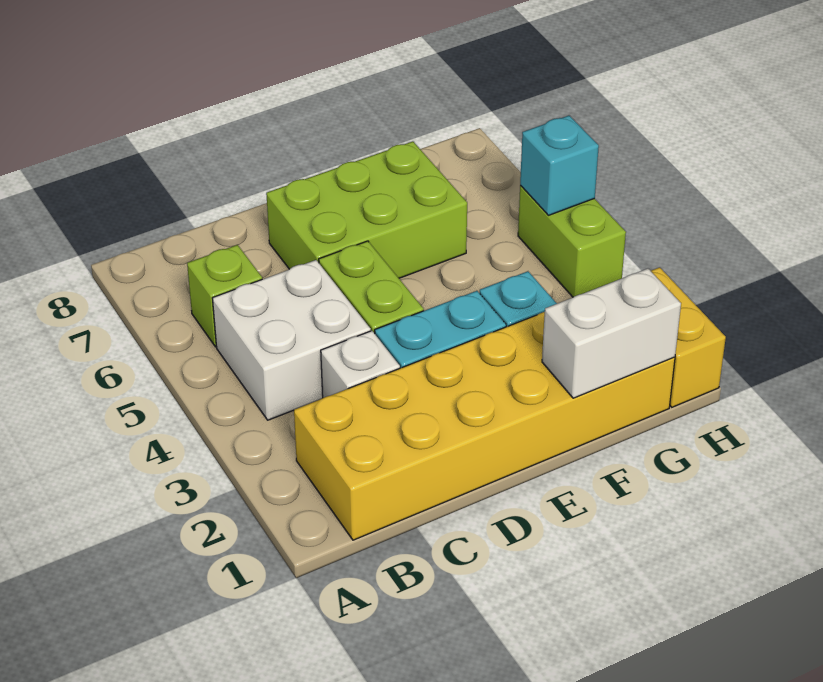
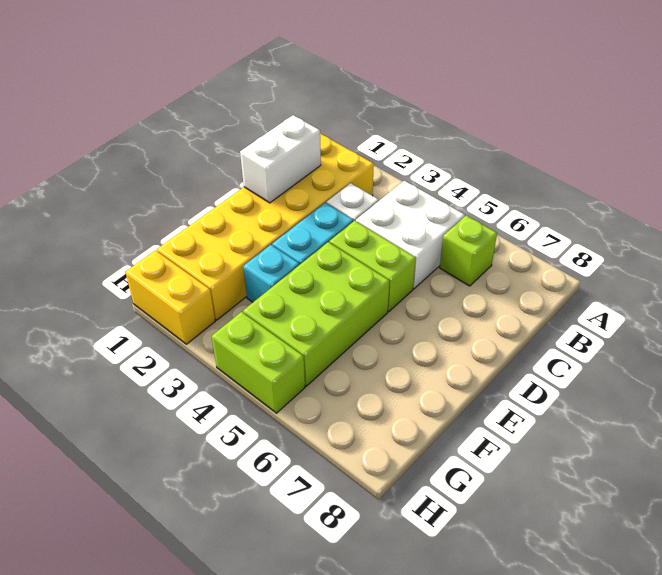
lime 2x3 brick [266,141,467,278] -> lime 2x3 brick moved to [243,242,389,386]
white 1x2 brick [542,268,681,398] -> white 1x2 brick moved to [240,115,321,203]
cyan 1x1 brick [520,116,599,215] -> none

